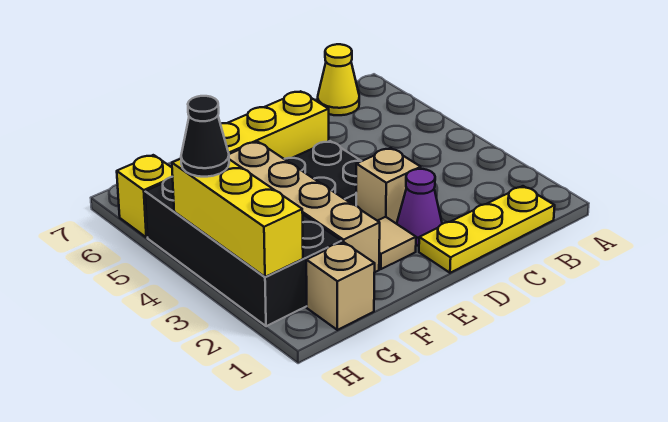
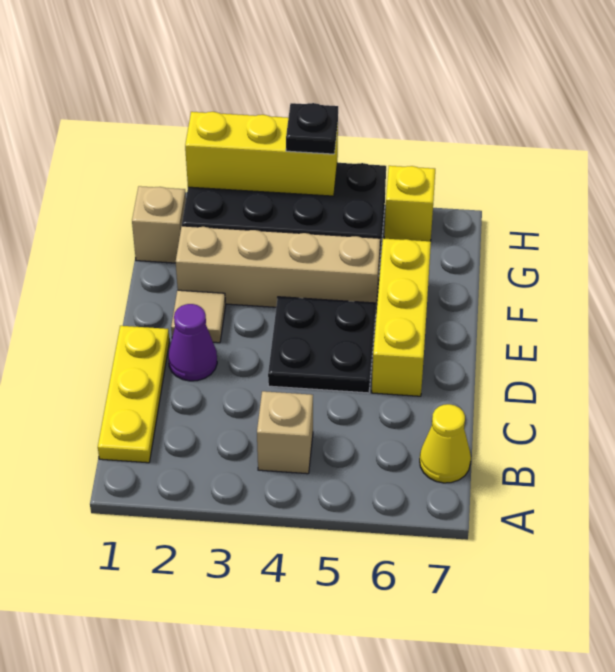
tan 1x1 brick [356,148,421,224] -> tan 1x1 brick moved to [257,391,313,474]
black 1x1 cone [181,96,229,177] -> black 1x1 plate [286,103,338,154]

